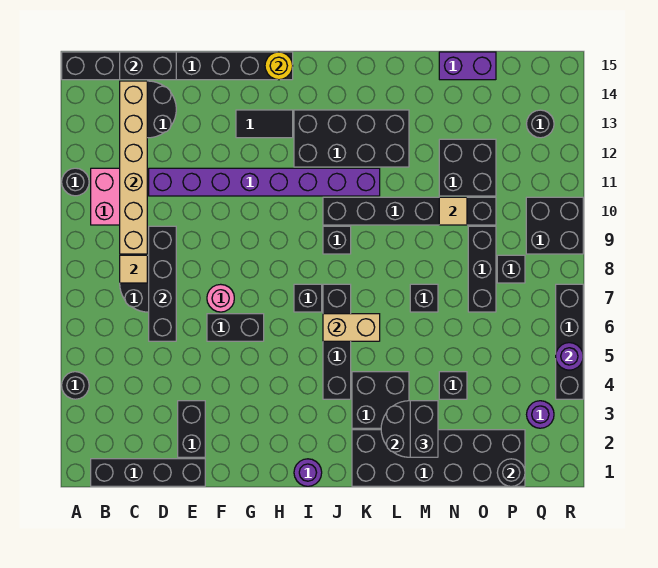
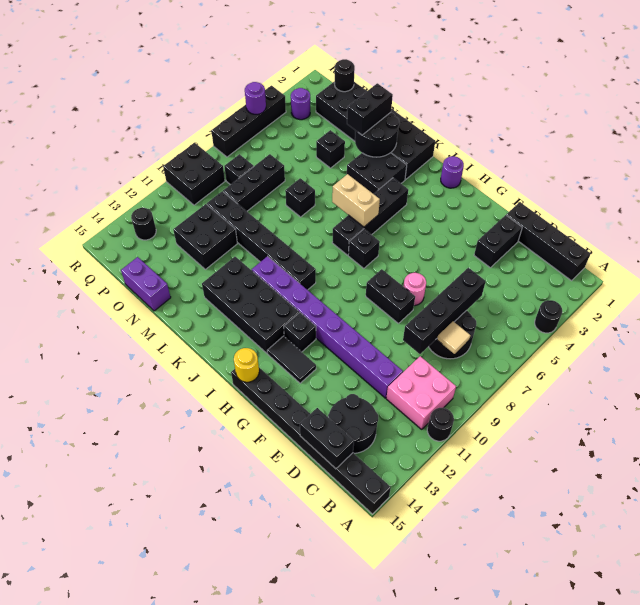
tan 1x6 brick [120,81,147,254] -> none
black 1x2 brick [207,314,264,341] -> black 1x2 brick moved to [366,269,415,323]
black 1x1 brick [323,226,351,254] -> black 1x1 brick moved to [284,312,316,352]
tan 1x1 tile [439,197,467,225] -> none

